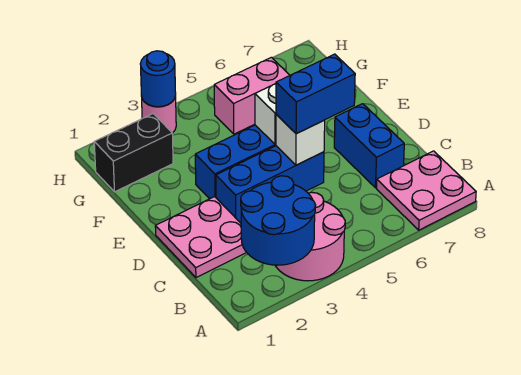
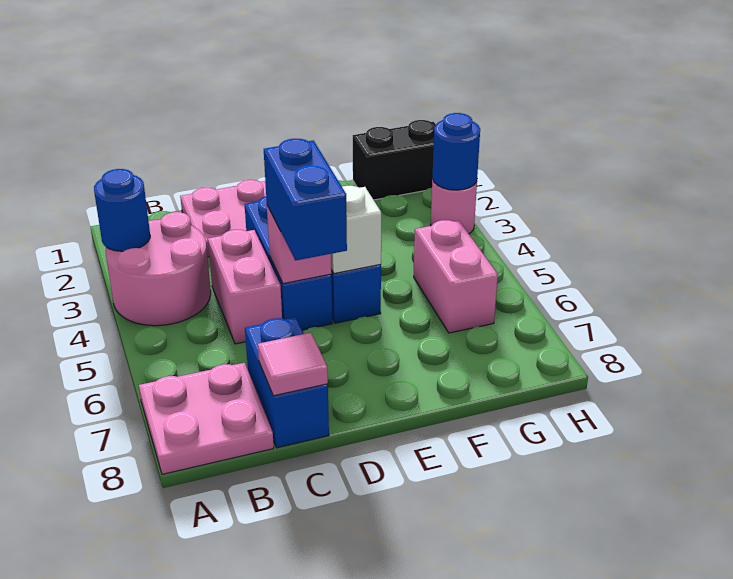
blue 2x2 round brick [241,176,316,265] -> blue 1x1 round brick [94,169,150,251]
none -> pink 1x2 brick [208,230,282,344]
blue 1x2 brick [334,104,404,188] -> blue 1x2 brick turned to [245,317,329,448]
none -> pink 1x1 tile [258,333,328,396]
white 1x1 brick [276,114,325,165] -> pink 1x1 brick [267,206,331,284]
black 1x2 brick [94,114,173,192] -> black 1x2 brick turned to [353,120,436,200]

